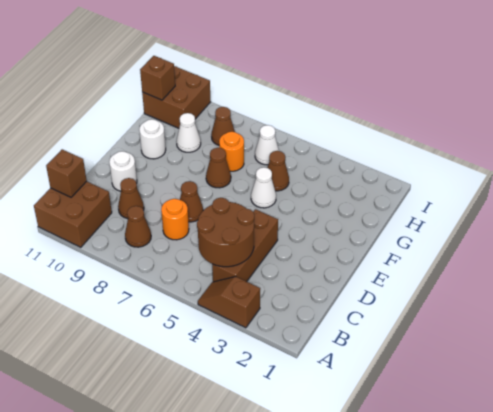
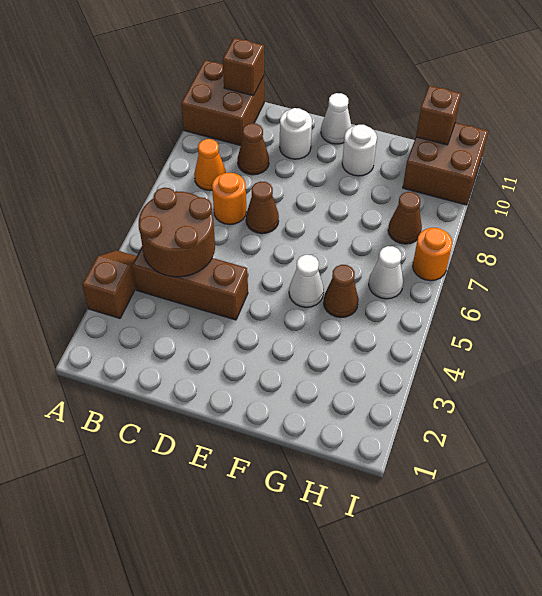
brown 1x1 cone [125,206,151,247] -> orange 1x1 cone [194,139,226,191]
brown 1x1 cone [206,148,231,188] -> none
orange 1x1 round brick [219,132,244,171] -> orange 1x1 round brick moved to [413,228,452,281]
white 1x1 cone [176,113,201,152] -> white 1x1 cone moved to [321,93,352,144]

